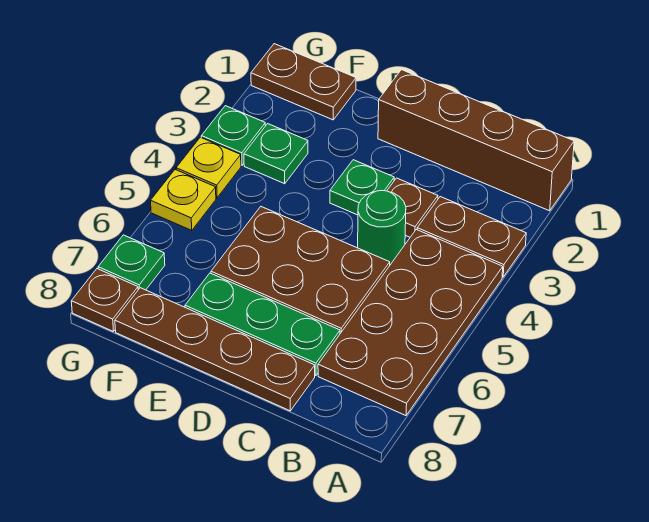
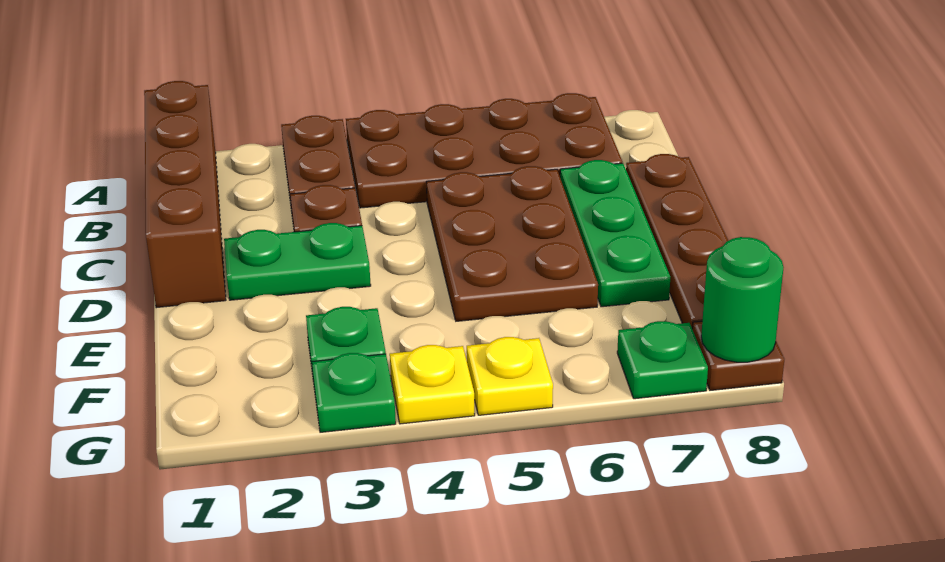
green 1x1 round brick [358,191,406,265] -> green 1x1 round brick moved to [701,237,784,362]
green 1x1 plate [330,160,394,215] -> green 1x2 plate [224,223,371,300]
brown 1x2 plate [251,44,356,120] -> none

